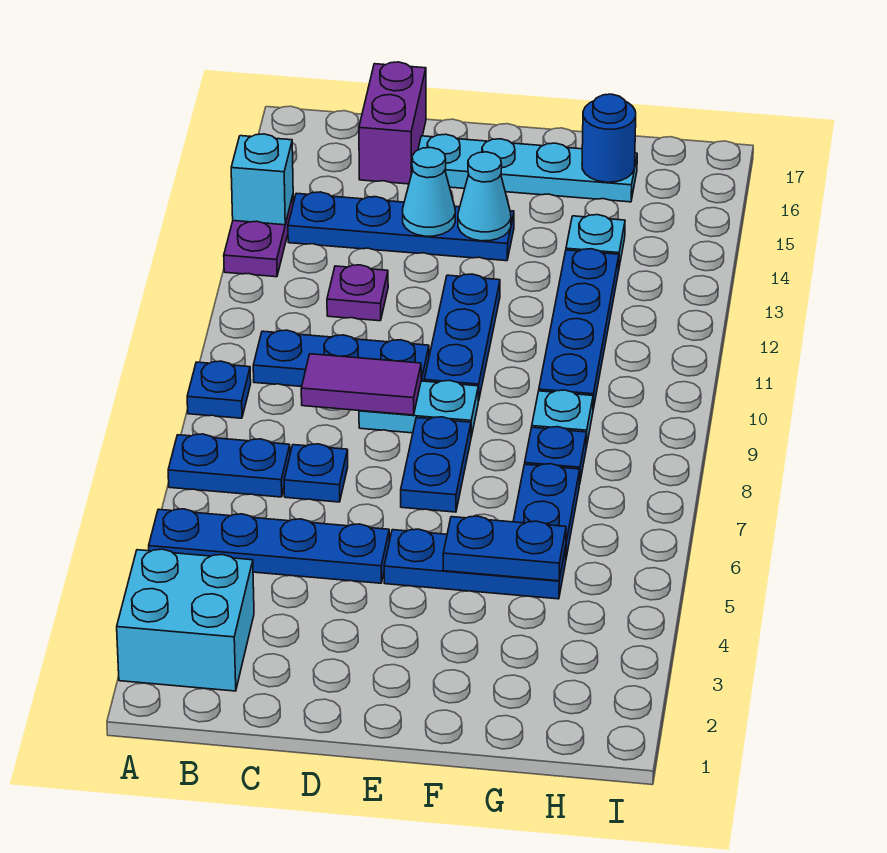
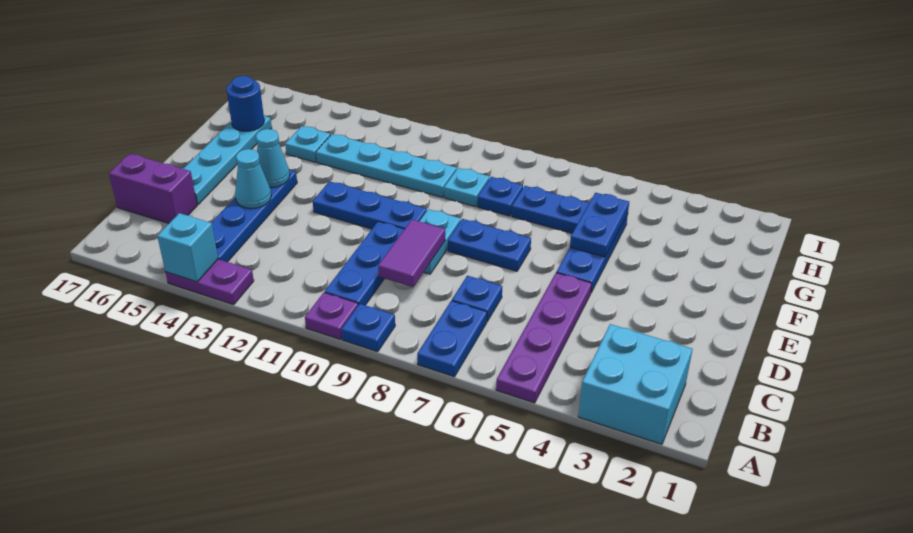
blue 1x4 plate [149,509,389,583] -> purple 1x4 plate [496,273,592,403]
purple 1x1 plate [327,265,388,321] -> purple 1x1 plate moved to [305,292,358,340]
blue 1x4 plate [539,249,619,409] -> cyan 1x4 plate [316,134,457,198]

